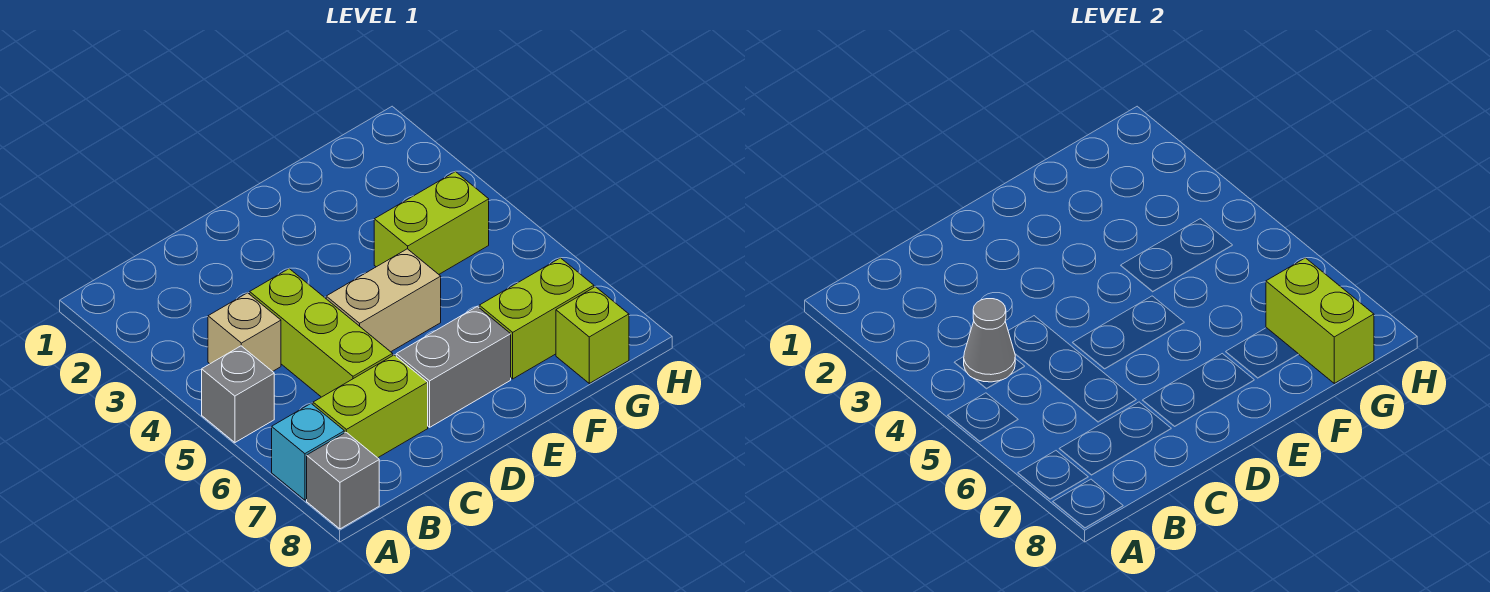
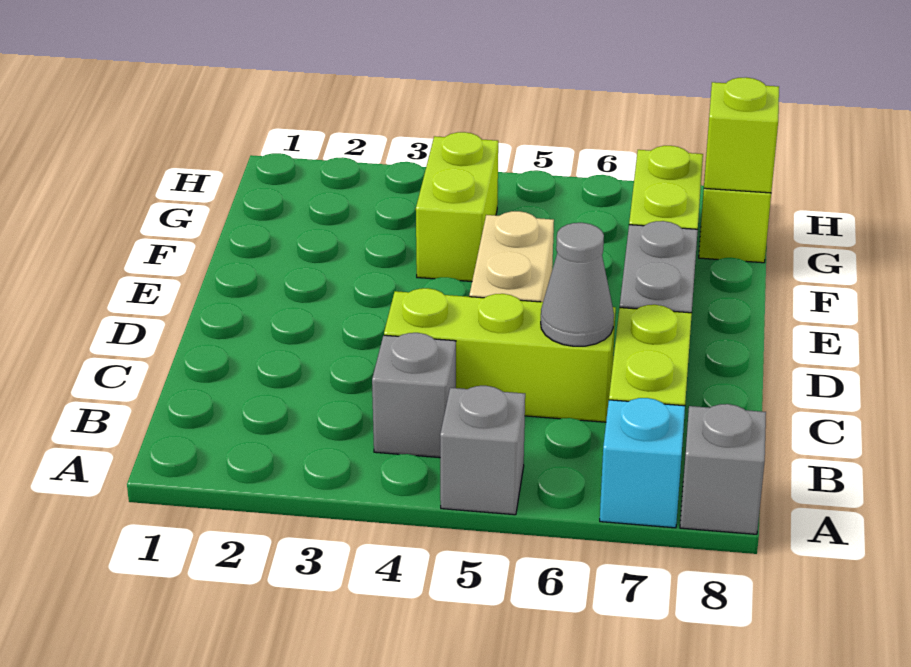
tan 1x1 brick [208,293,281,372] -> grey 1x1 brick [372,333,456,458]
grey 1x1 cone [964,299,1015,382] -> grey 1x1 cone moved to [541,223,614,346]
lime 1x2 brick [1266,258,1374,383] -> lime 1x1 brick [704,78,779,193]

